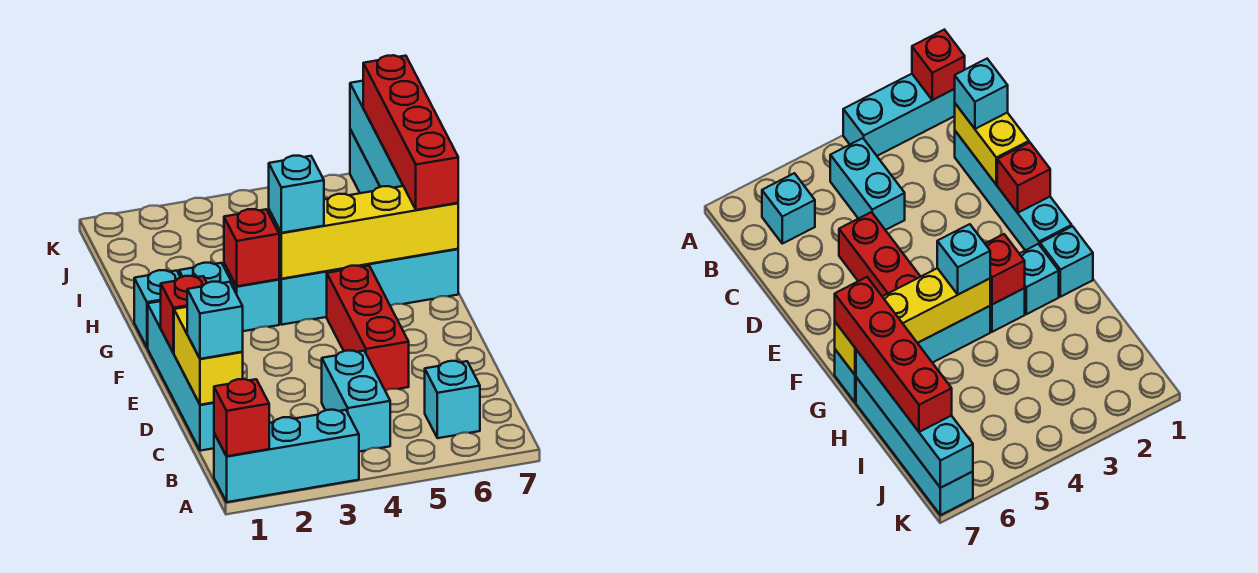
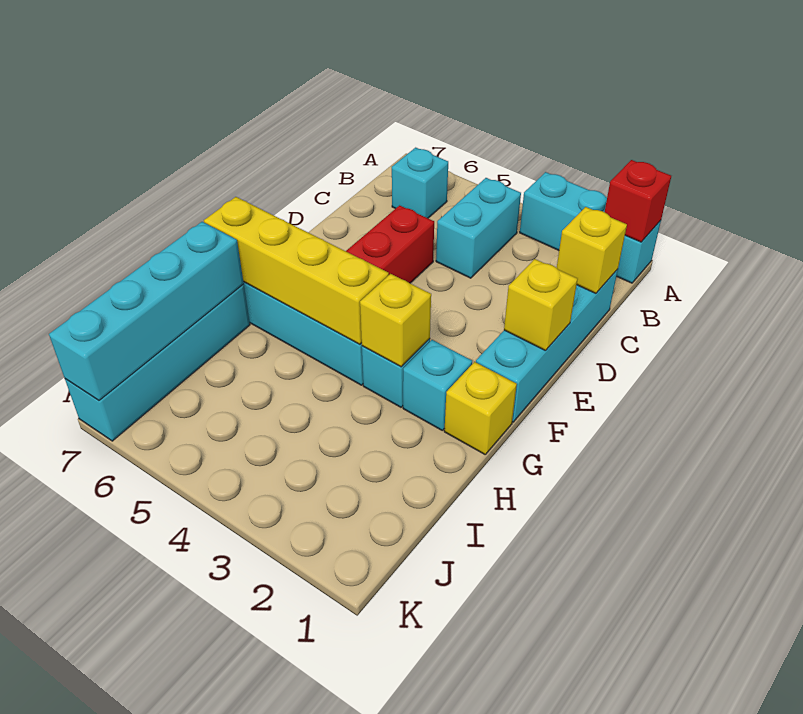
yellow 1x2 brick [174,307,243,405] -> yellow 1x1 brick [557,207,627,293]
cyan 1x1 brick [187,282,243,359] -> none
red 1x1 brick [161,276,207,353] -> yellow 1x1 brick [504,259,578,351]
cyan 1x1 brick [134,270,180,348] -> yellow 1x1 brick [444,362,517,454]
red 1x1 brick [224,209,279,286] -> yellow 1x1 brick [360,274,431,367]
cyan 1x1 brick [269,156,324,233] -> none
red 1x4 brick [363,55,458,210] -> none

